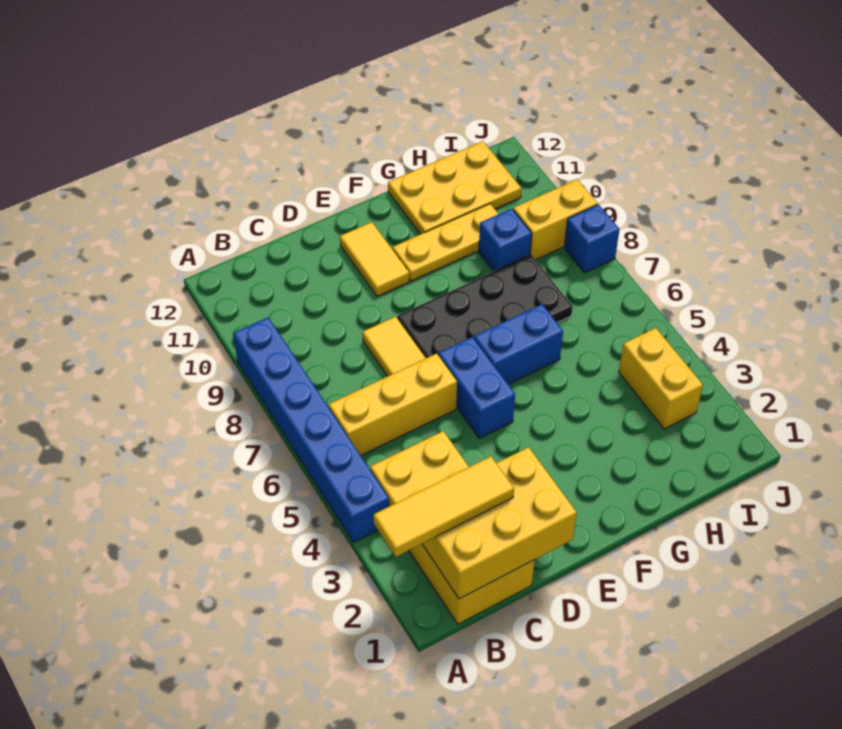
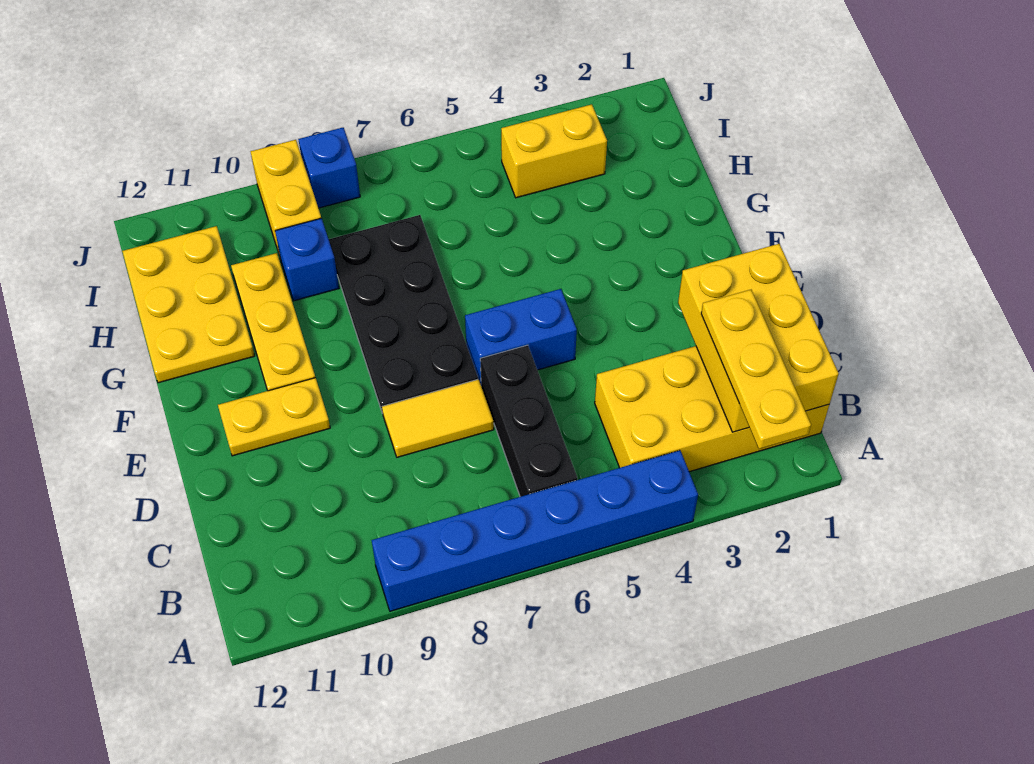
yellow 1x3 tile [374,456,514,557] -> yellow 1x3 plate [701,290,811,449]
yellow 1x3 brick [329,354,457,455] -> black 1x3 brick [480,345,577,497]
yellow 1x2 tile [340,222,409,296] -> yellow 1x2 plate [218,378,330,456]
blue 1x2 brick [474,304,563,384] -> none

